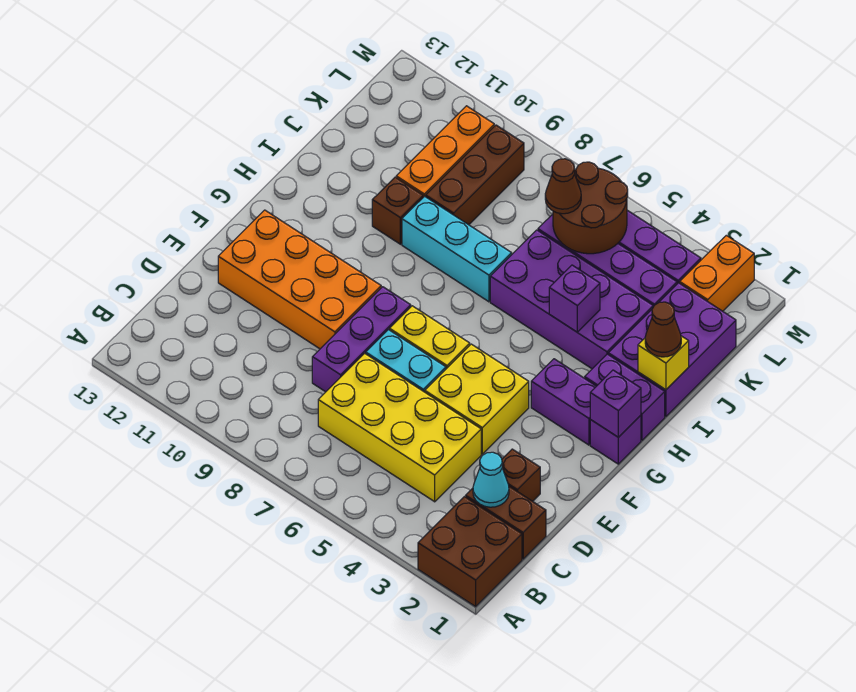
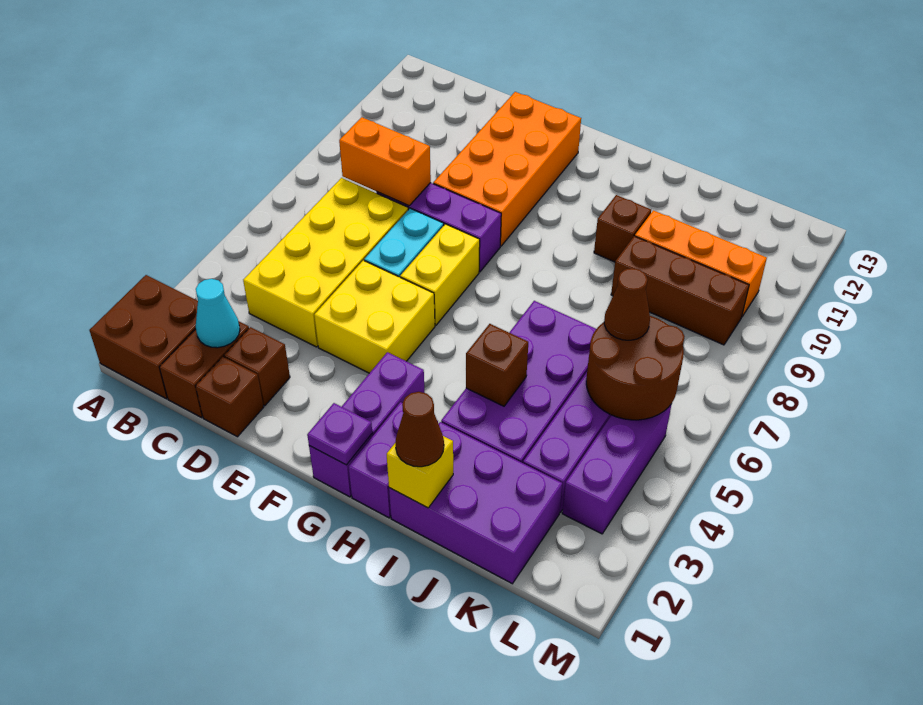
none -> brown 1x1 brick [196,357,264,437]
purple 1x1 brick [590,370,641,437] -> purple 1x1 plate [307,403,372,465]
purple 1x1 brick [549,265,600,332] -> brown 1x1 brick [466,324,528,406]
cyan 1x3 brick [402,196,512,302] -> none
orange 1x2 brick [680,235,754,311] -> orange 1x2 brick moved to [339,117,431,206]

